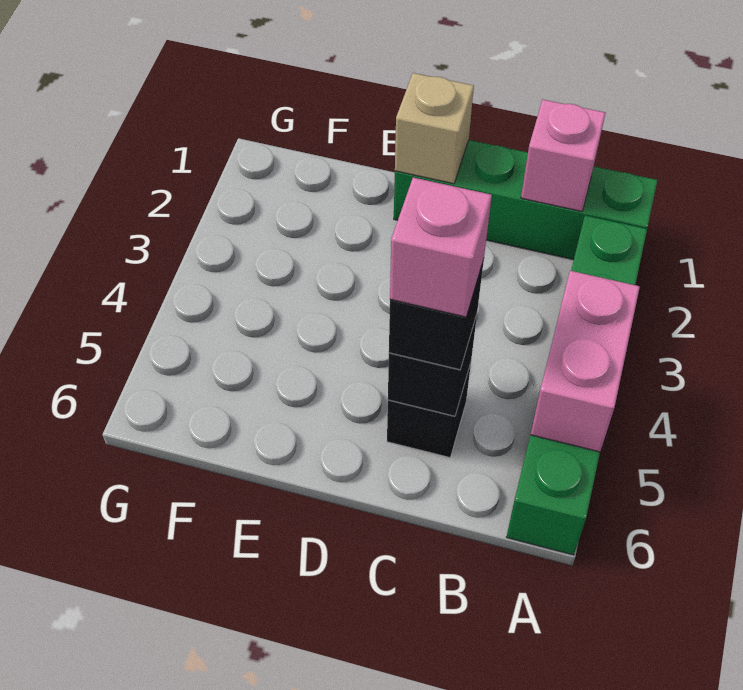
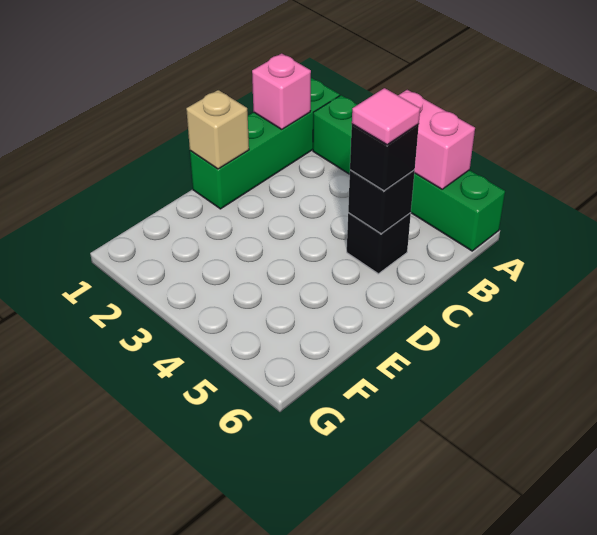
pink 1x1 brick [390,178,492,317] -> pink 1x1 tile [352,88,420,145]

